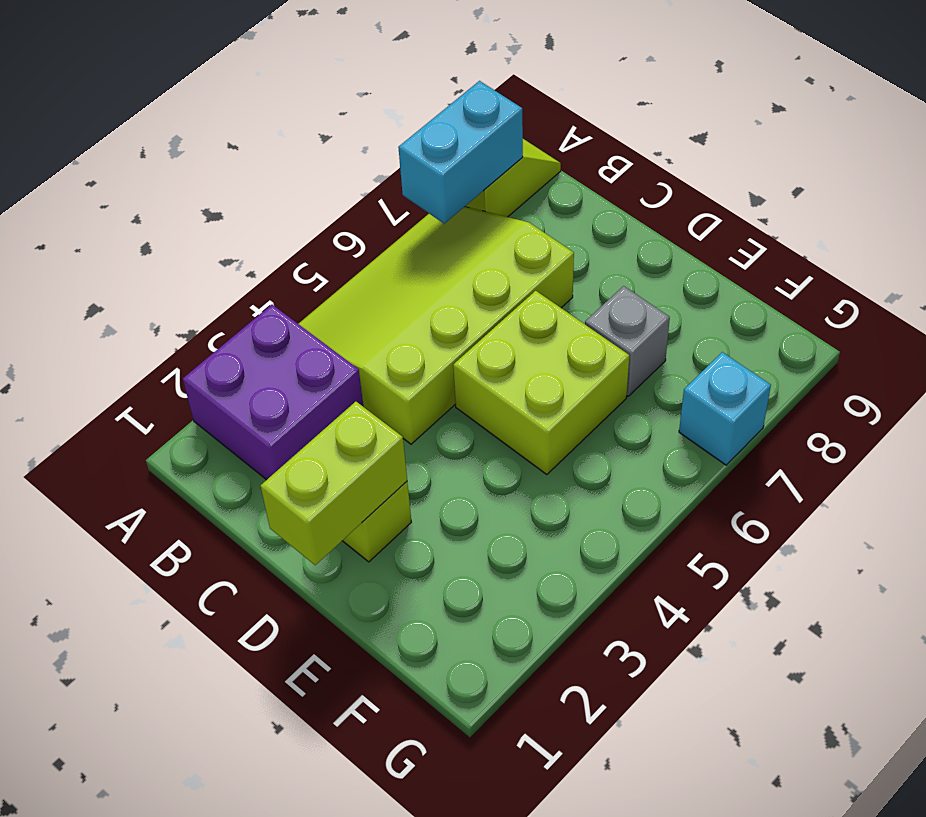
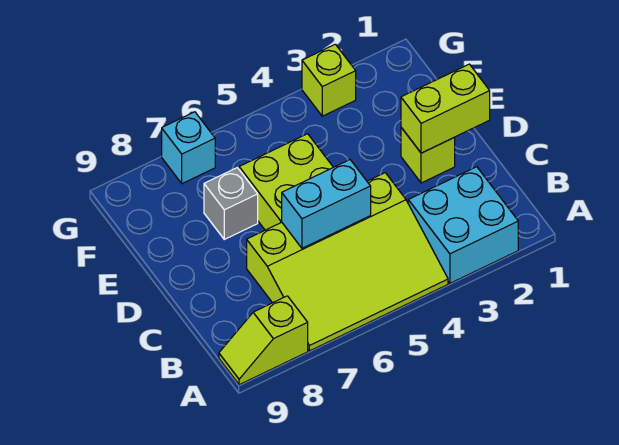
purple 2x2 brick [183,305,364,480] -> cyan 2x2 brick [408,167,518,283]
cyan 1x2 brick [398,81,523,224] -> cyan 1x2 brick moved to [282,160,371,248]
none -> lime 1x1 brick [302,44,356,116]

